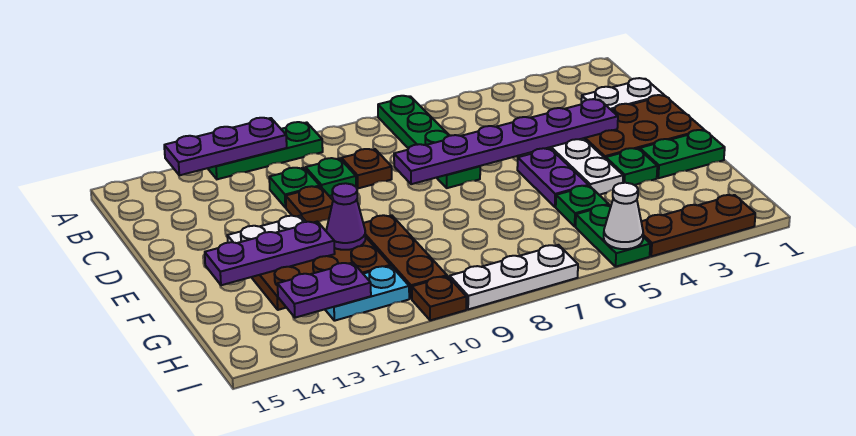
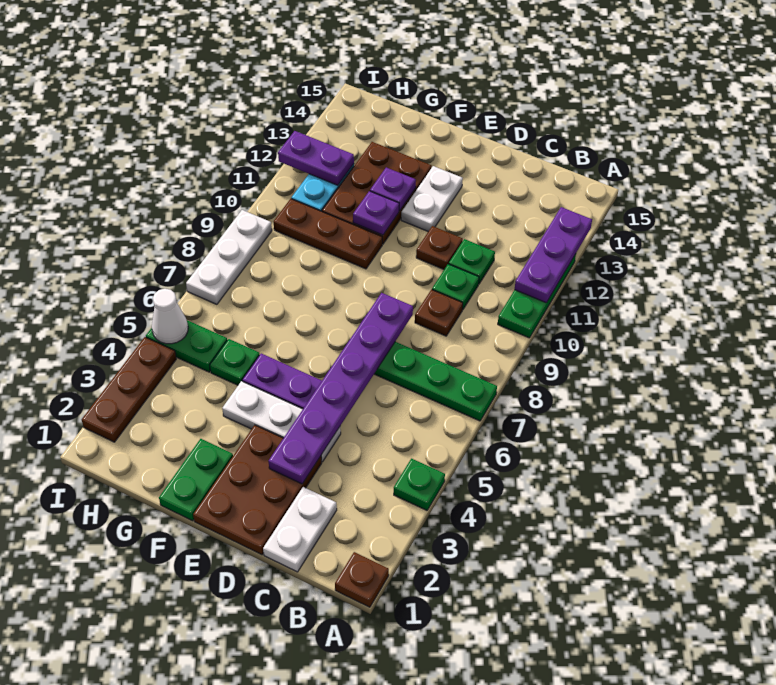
green 1x1 plate [606,148,657,185] -> green 1x1 plate moved to [394,459,445,510]
purple 1x1 cone [326,183,365,250] -> purple 1x1 plate [353,191,399,235]
purple 1x3 plate [205,221,335,285] -> purple 1x1 plate [370,168,416,211]
purple 1x2 plate [278,263,371,318] -> purple 1x2 plate turned to [278,131,354,185]
brown 1x1 plate [412,276,466,320] -> brown 1x1 plate moved to [335,552,389,607]

